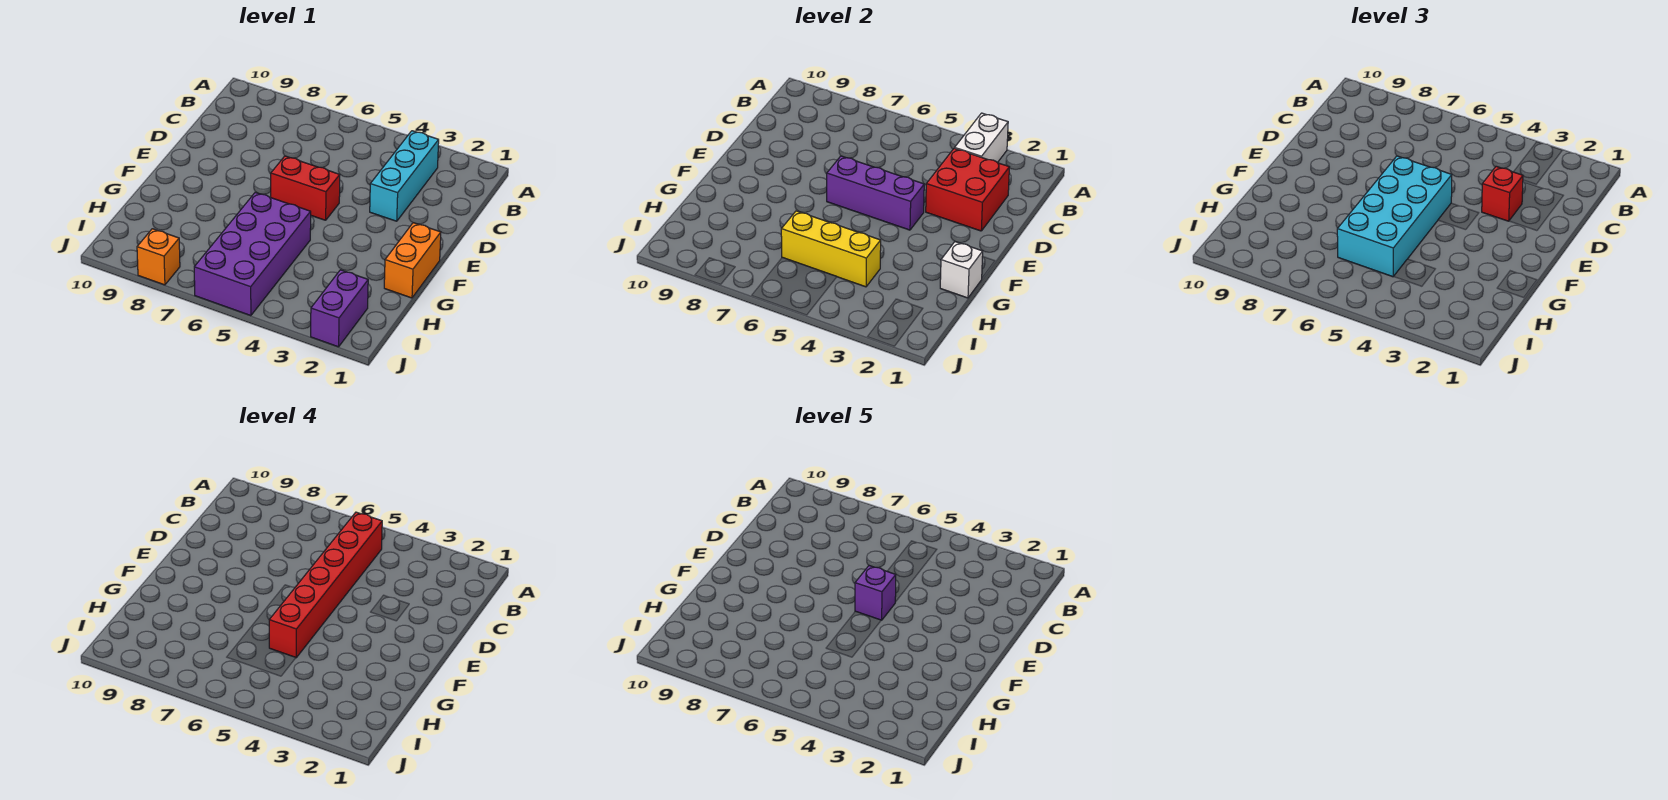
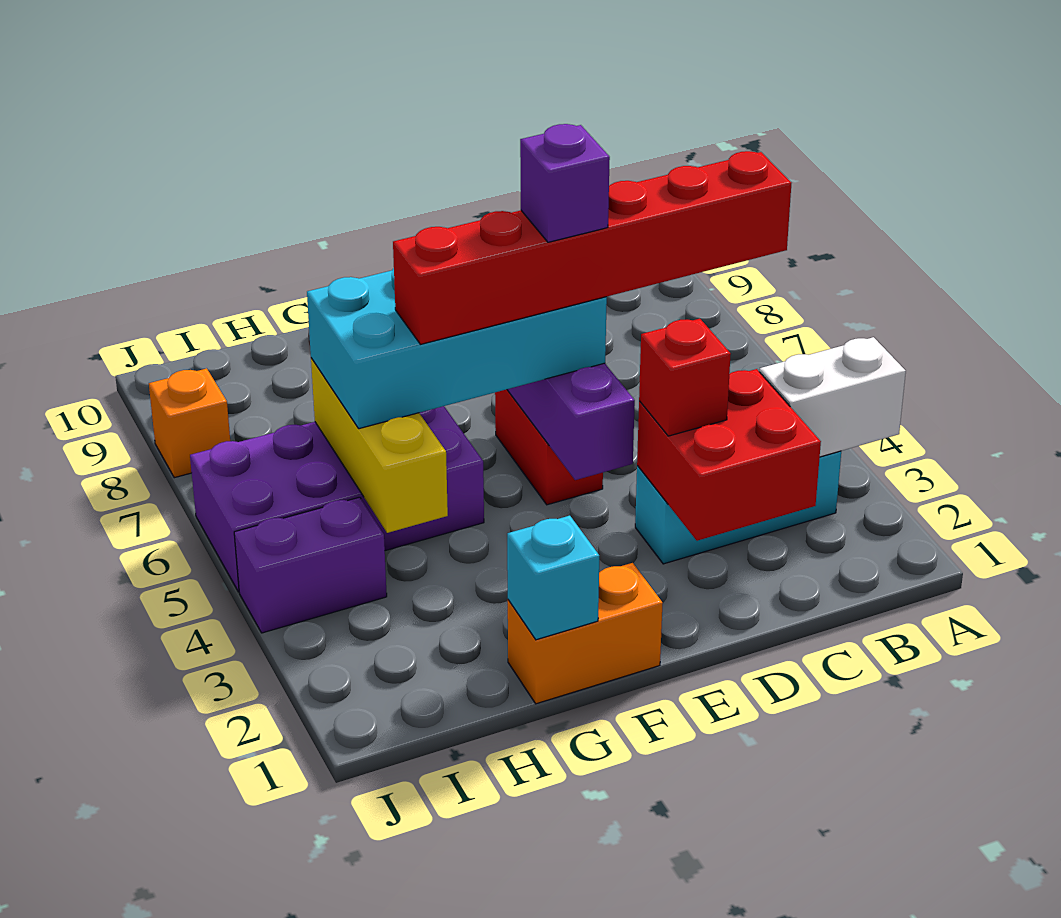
white 1x1 brick [940,242,983,298] -> cyan 1x1 brick [507,516,599,640]
purple 1x2 brick [311,270,368,347] -> purple 1x2 brick moved to [234,497,387,633]

